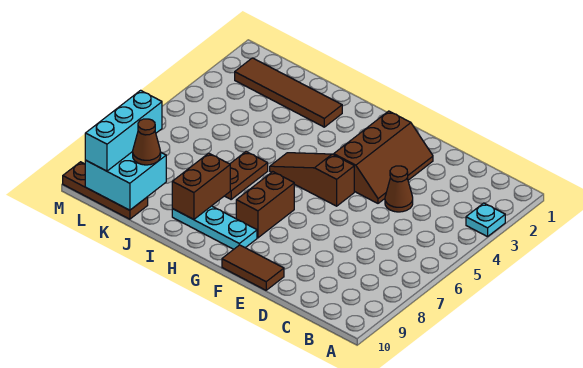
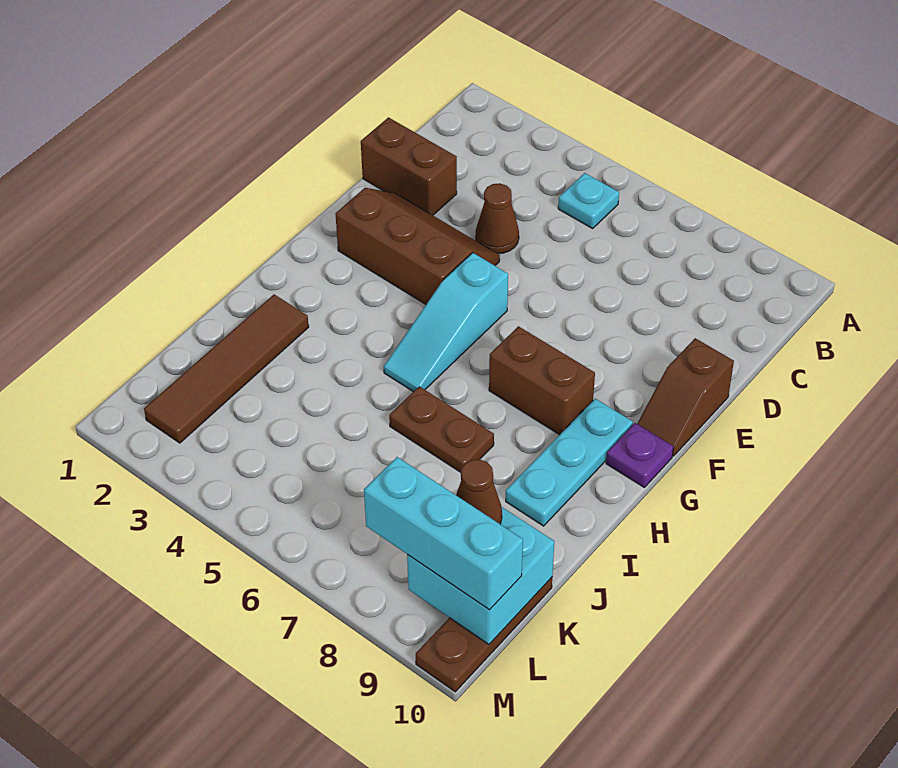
cyan 1x1 plate [466,203,505,237] -> cyan 1x1 plate moved to [558,173,619,229]
brown 1x2 tile [222,245,284,290] -> brown 1x2 slope [637,338,734,456]
brown 1x3 slope [270,153,354,206] -> cyan 1x3 slope [384,253,508,392]
none -> purple 1x1 plate [606,423,673,488]
brown 1x2 brick [172,153,230,220] -> brown 1x2 brick moved to [361,117,457,215]

